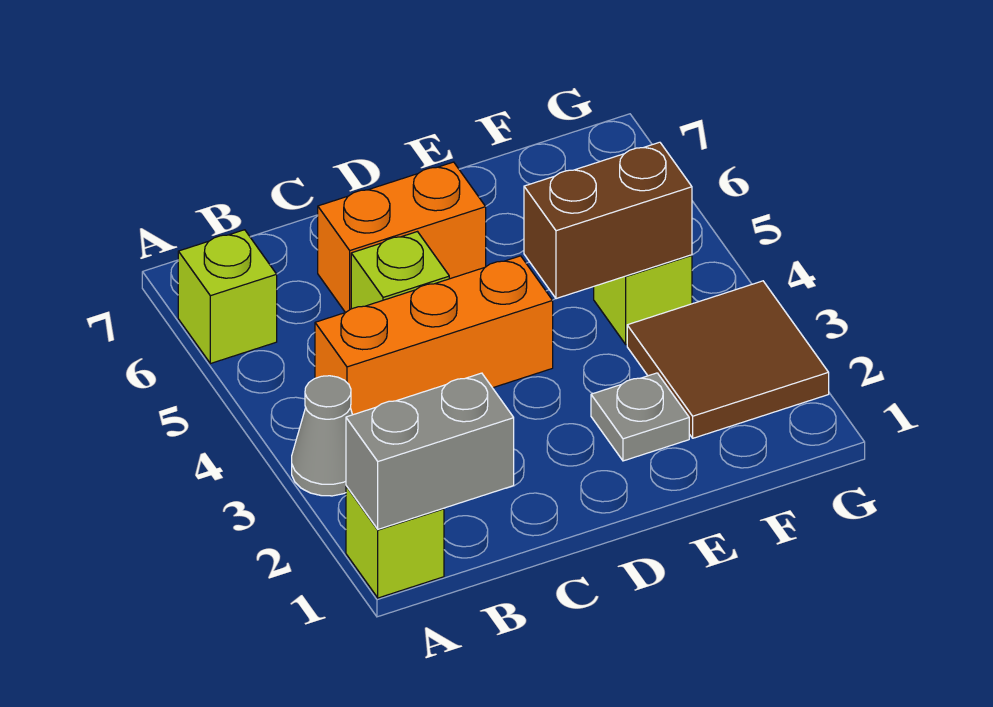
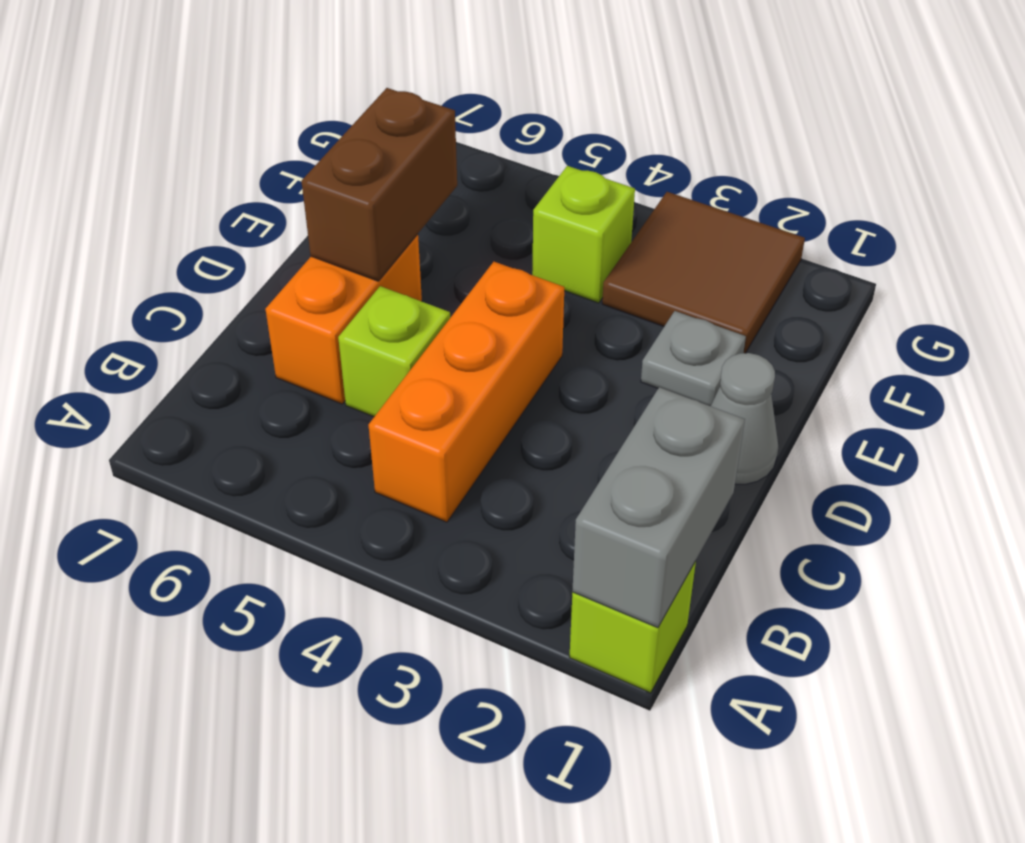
grey 1x1 cone [292,376,352,496] -> grey 1x1 cone moved to [711,353,779,484]
lime 1x1 brick [178,230,277,364] -> none
brown 1x2 brick [524,142,692,299] -> brown 1x2 brick moved to [301,88,457,281]

